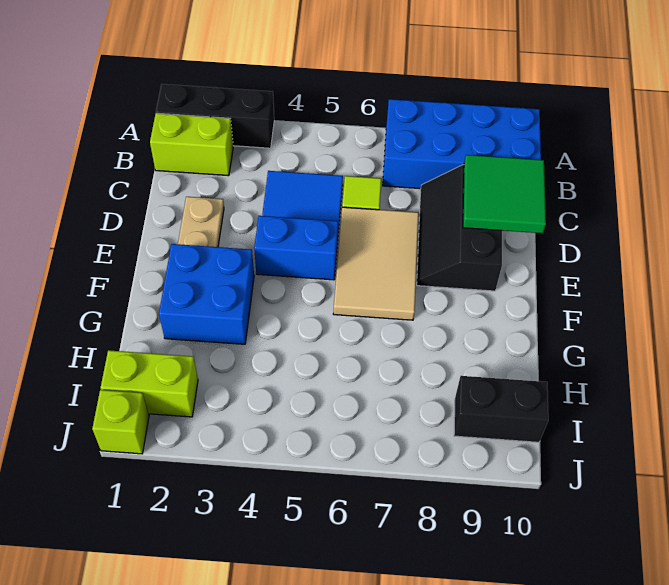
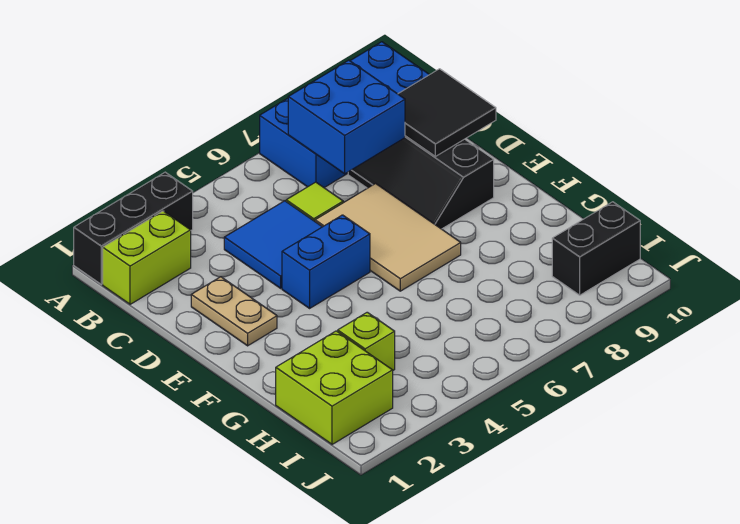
green 2x2 tile [463,155,546,233] -> black 2x2 tile [398,69,496,156]
blue 2x2 brick [159,244,254,344] -> blue 2x2 brick moved to [288,60,405,174]
lime 1x2 brick [101,350,198,417] -> lime 2x2 brick [276,331,393,444]
lime 1x1 brick [92,390,149,454] -> lime 1x1 brick moved to [338,312,395,370]

